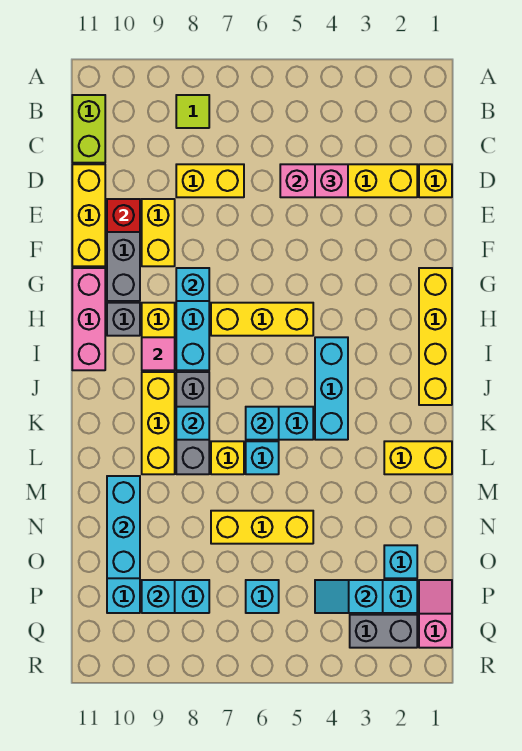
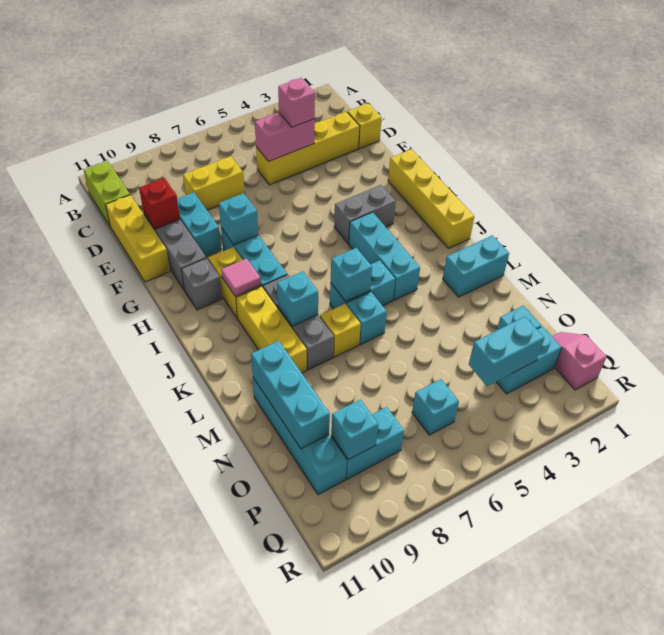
lime 1x1 tile [176,95,209,128] -> none
yellow 1x2 brick [142,199,175,266] -> cyan 1x2 brick [177,192,221,256]
pink 1x3 brick [72,268,105,370] -> none
yellow 1x3 brick [211,303,313,336] -> none
yellow 1x2 brick [384,441,452,474] -> cyan 1x2 brick [443,235,509,297]
yellow 1x3 brick [211,511,313,544] -> none
cyan 1x2 slope [315,580,383,613] -> cyan 1x2 brick [469,317,544,386]
grey 1x2 brick [350,615,417,648] -> grey 1x2 brick moved to [334,185,396,244]

